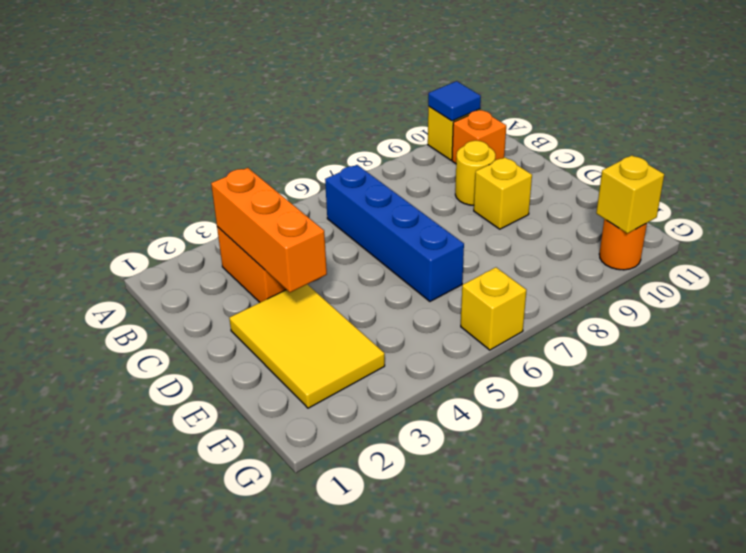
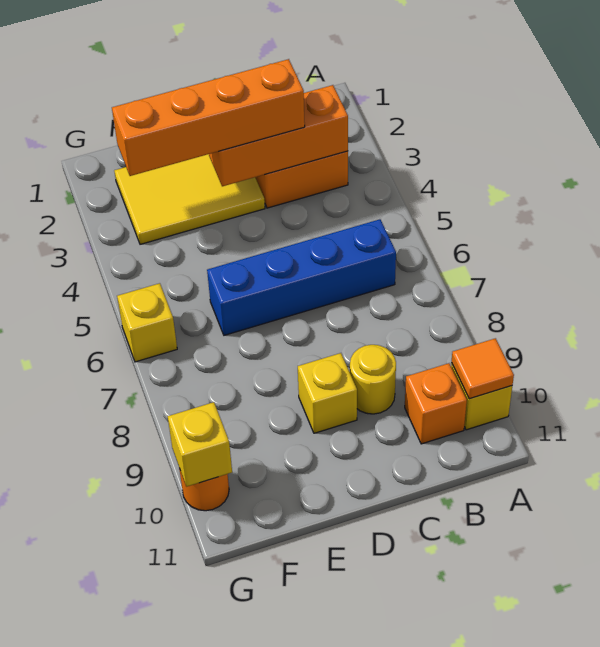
blue 1x1 tile [428,81,481,121] -> orange 1x1 tile [452,338,514,399]
none -> orange 1x4 brick [112,59,305,176]

